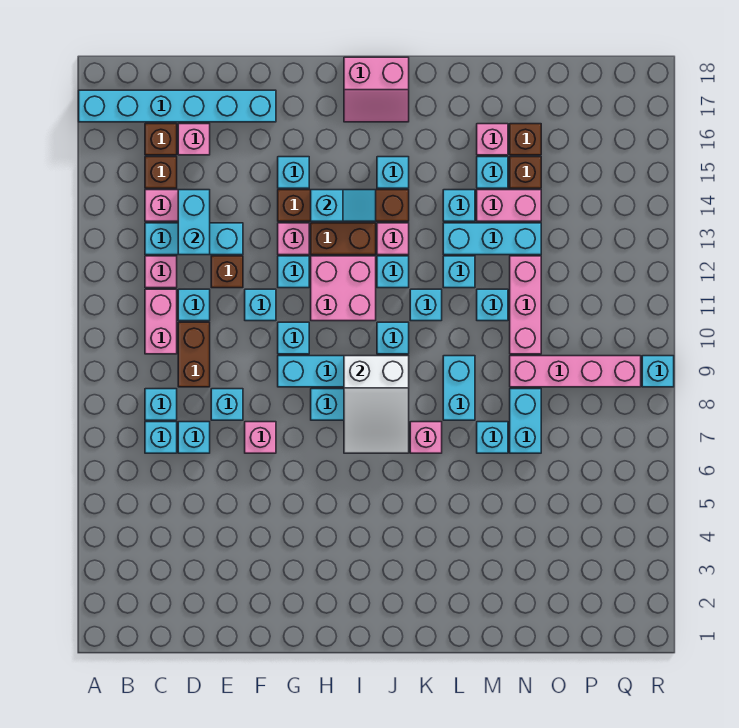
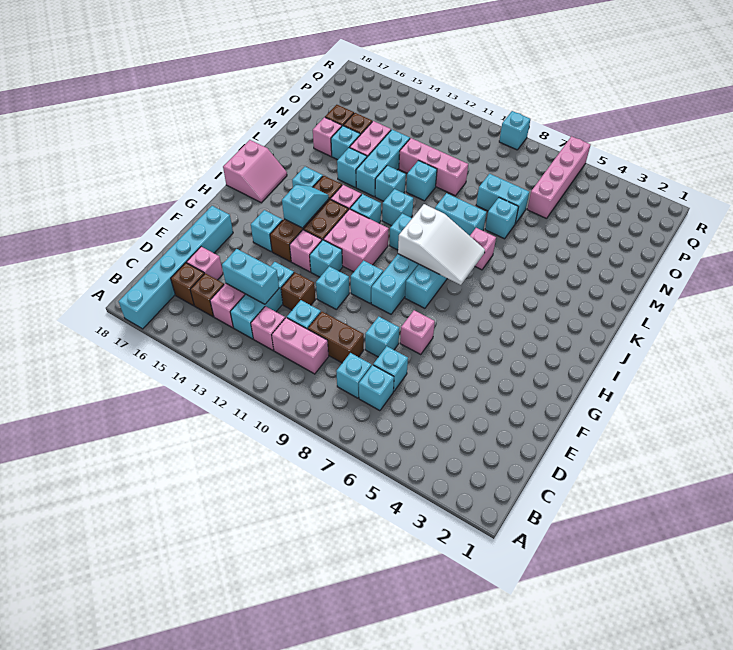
pink 1x4 brick [510,356,641,387] -> pink 1x4 brick moved to [527,136,591,219]

